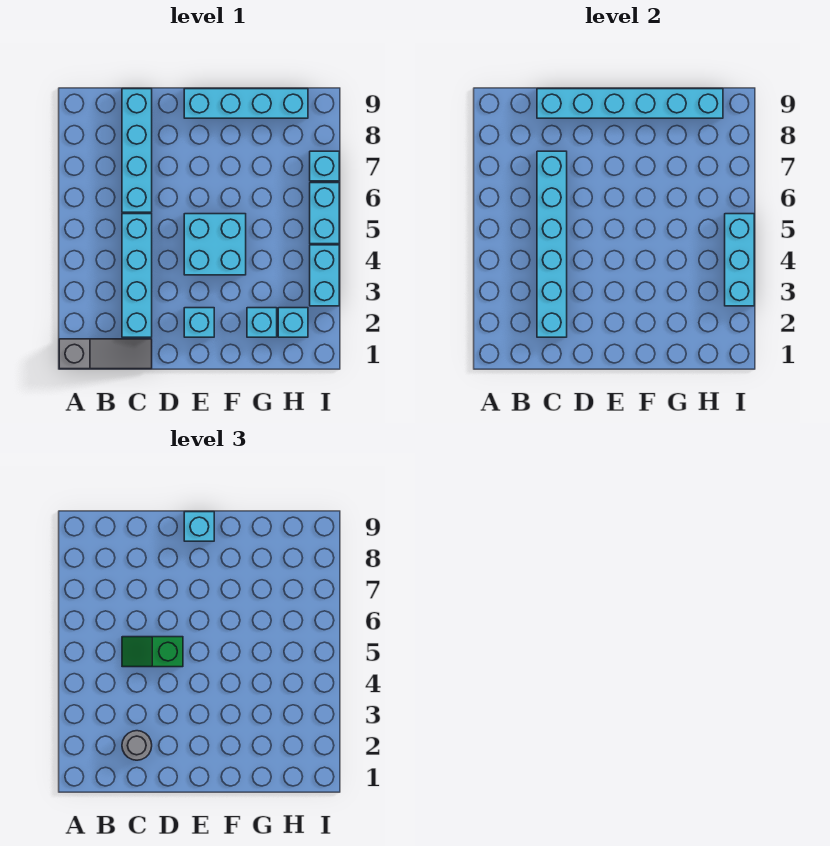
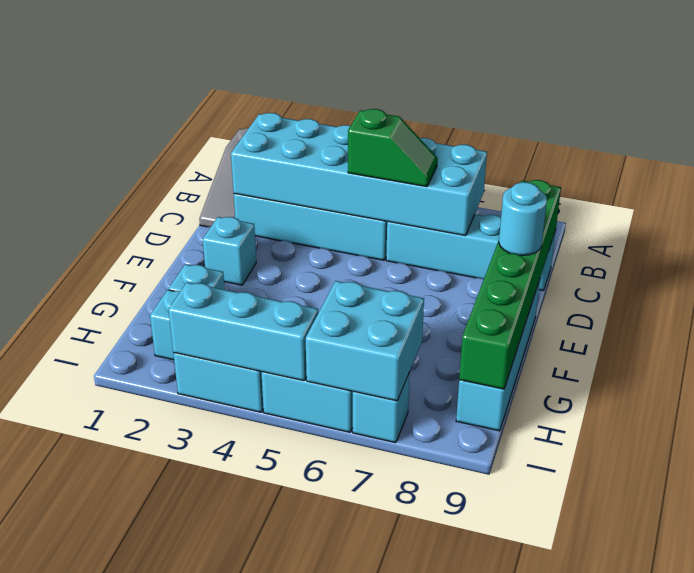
cyan 1x6 brick [537,151,567,337] -> cyan 2x6 brick [231,113,487,236]
grey 1x1 round brick [122,731,152,760] -> none
green 1x2 slope [122,637,183,667] -> green 1x2 slope turned to [348,109,438,187]
cyan 1x6 brick [537,89,723,118] -> green 1x6 brick [459,180,561,389]
cyan 2x2 brick [184,214,246,275] -> cyan 2x2 brick moved to [306,281,424,401]
cyan 1x1 brick [184,512,214,541] -> cyan 1x1 round brick [499,182,547,256]

